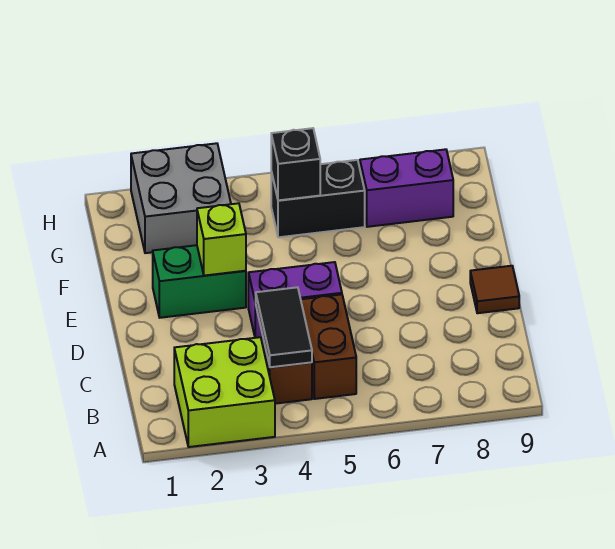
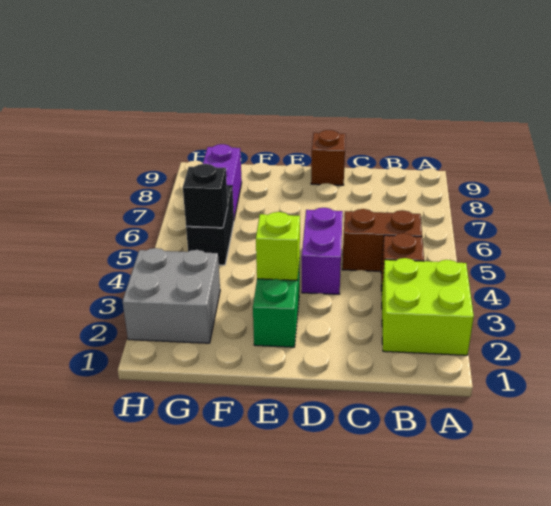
black 1x2 tile [256,287,312,367] -> none
brown 1x1 tile [470,266,519,313] -> brown 1x1 brick [311,130,346,185]

